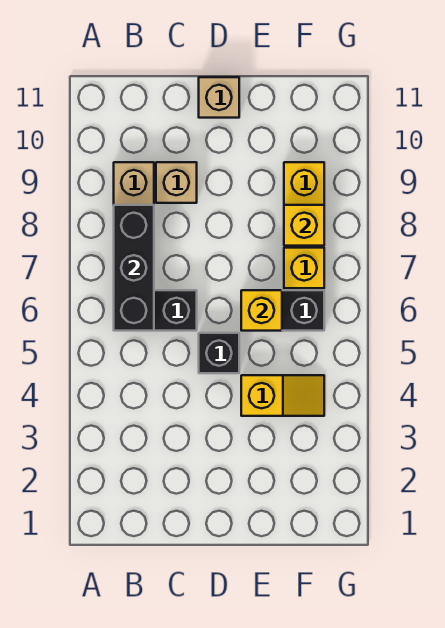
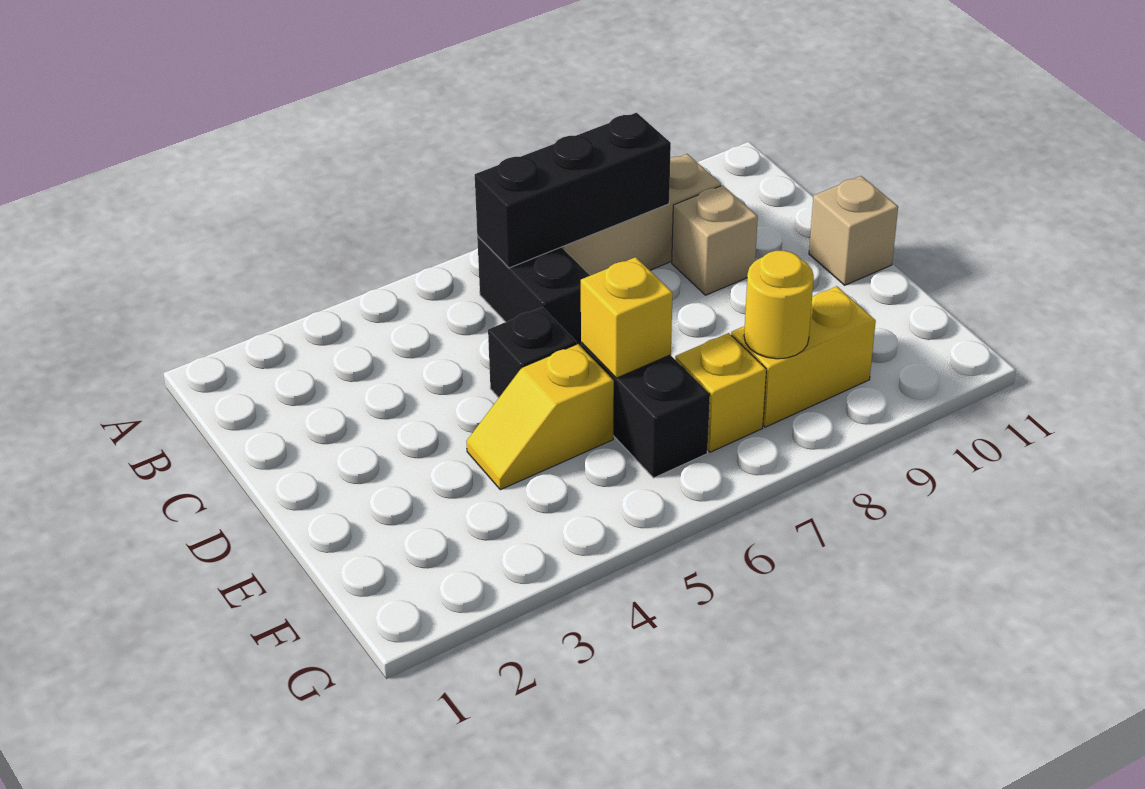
yellow 1x2 slope [241,375,324,416] -> yellow 1x2 slope turned to [466,344,614,490]
yellow 1x1 brick [284,205,324,246] -> yellow 1x1 round brick [744,251,814,359]

